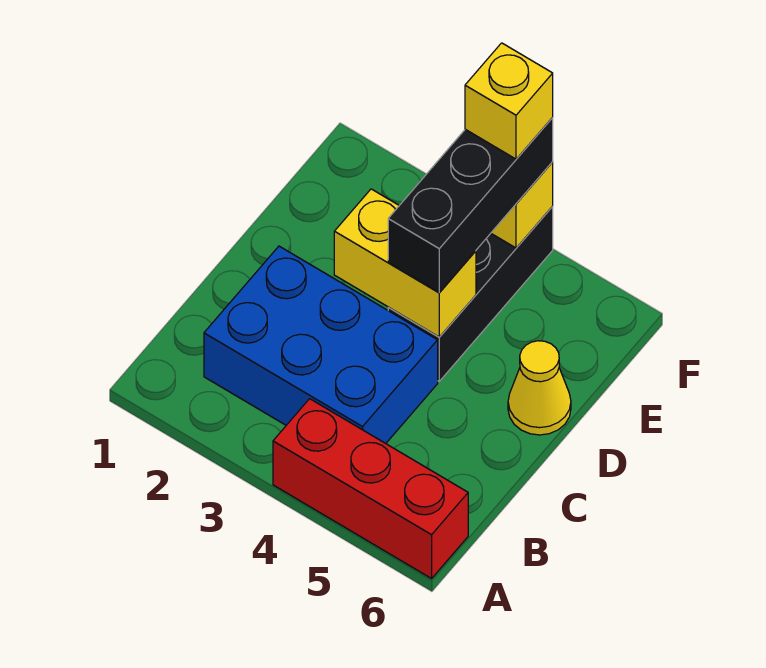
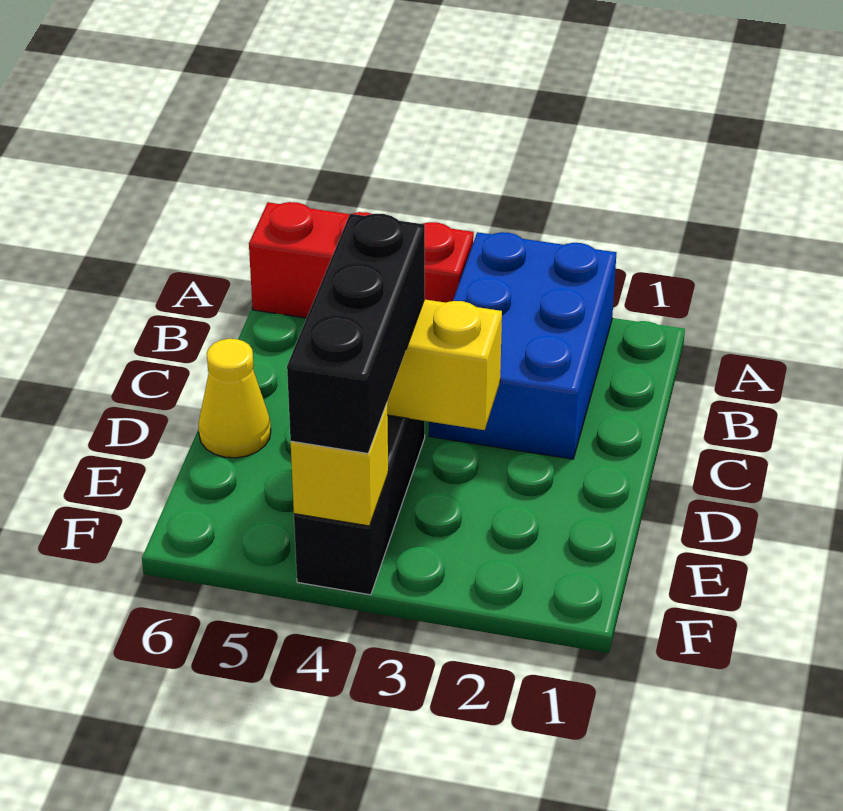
blue 2x3 brick [204,246,438,443] -> blue 2x3 brick turned to [429,232,616,459]
yellow 1x1 brick [465,43,553,159] -> none

